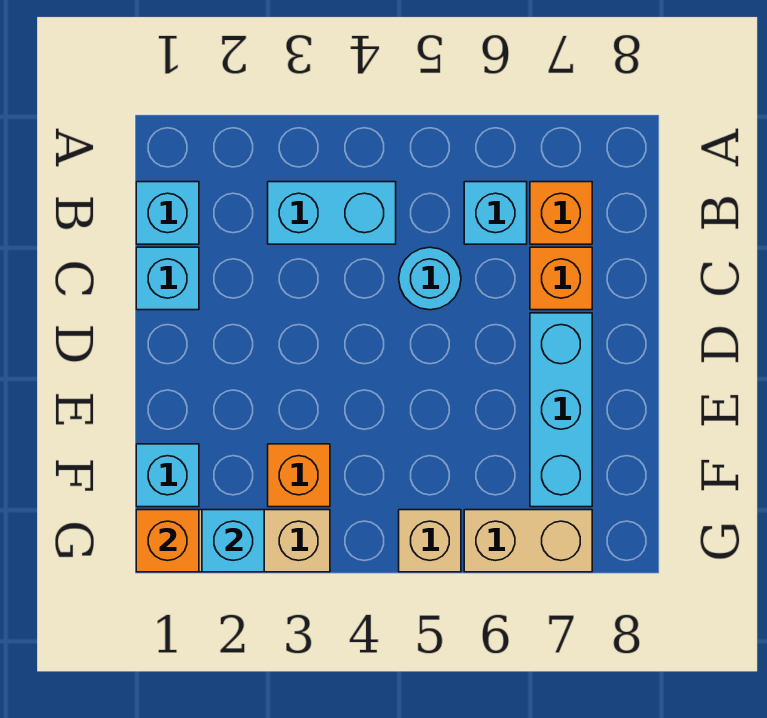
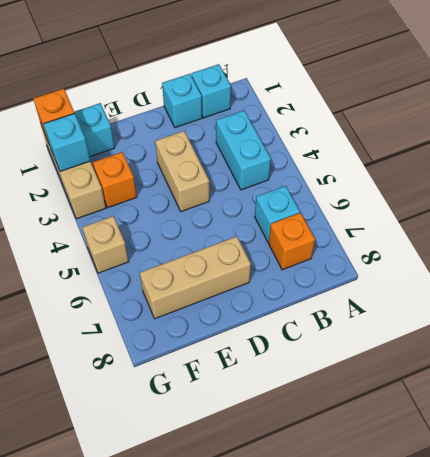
cyan 1x1 round brick [399,247,461,310] -> none
orange 1x1 brick [530,247,592,310] -> none
cyan 1x3 brick [530,313,592,507] -> tan 1x3 brick [140,236,251,319]
tan 1x2 brick [464,510,592,572] -> tan 1x2 brick moved to [155,131,209,212]

